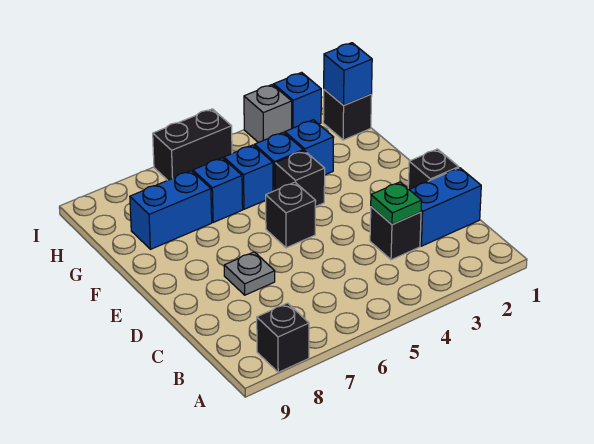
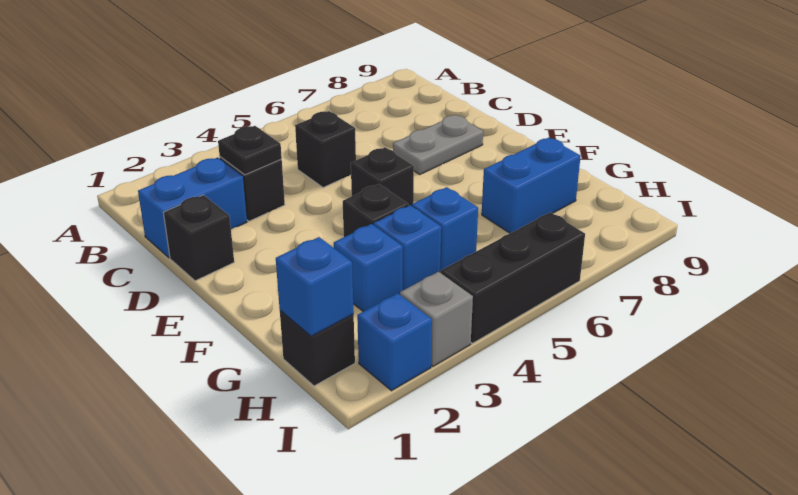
black 1x1 brick [257,303,309,372] -> black 1x1 brick moved to [295,111,356,187]
green 1x1 plate [371,182,421,225] -> black 1x1 plate [218,126,282,175]
grey 1x1 plate [224,252,275,295] -> grey 1x2 plate [393,115,483,174]
blue 1x1 brick [193,158,243,222] -> none
black 1x2 brick [153,109,232,180] -> black 1x3 brick [440,212,585,343]

